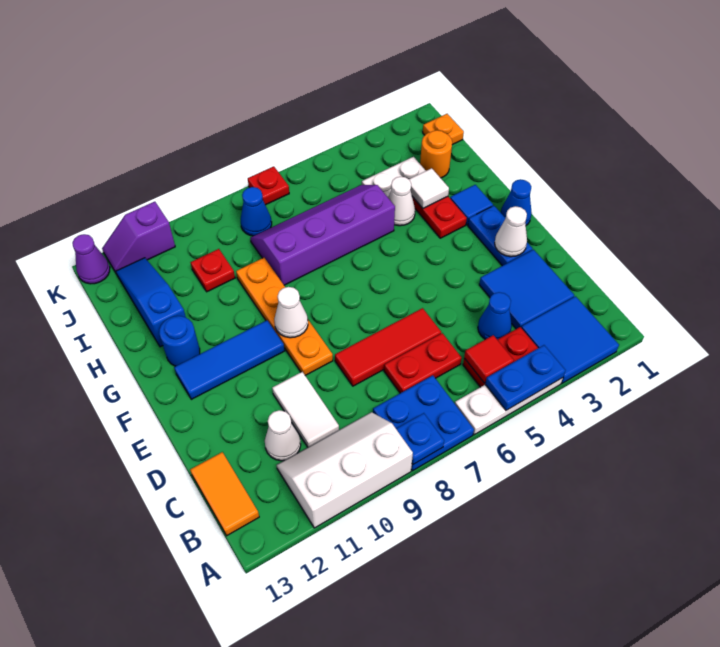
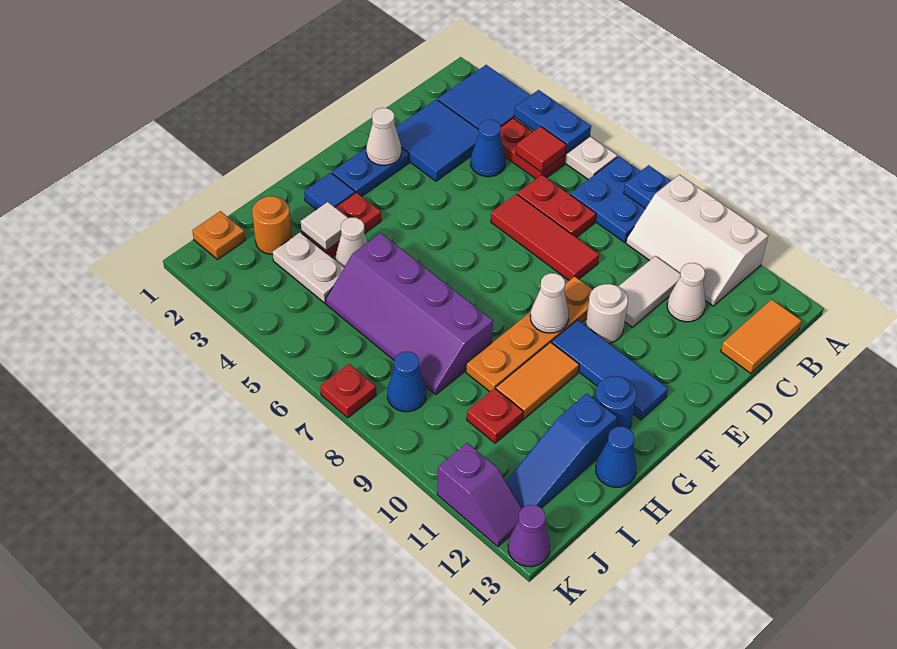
none -> white 1x1 round brick [586,284,628,343]
blue 1x1 cone [501,179,532,225] -> blue 1x1 cone moved to [596,427,637,487]
none -> orange 1x2 tile [496,342,579,419]

